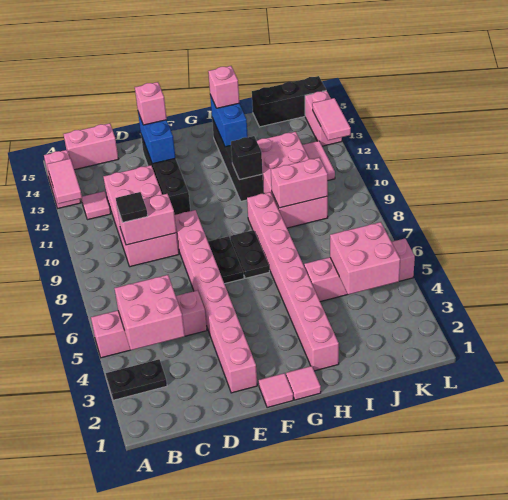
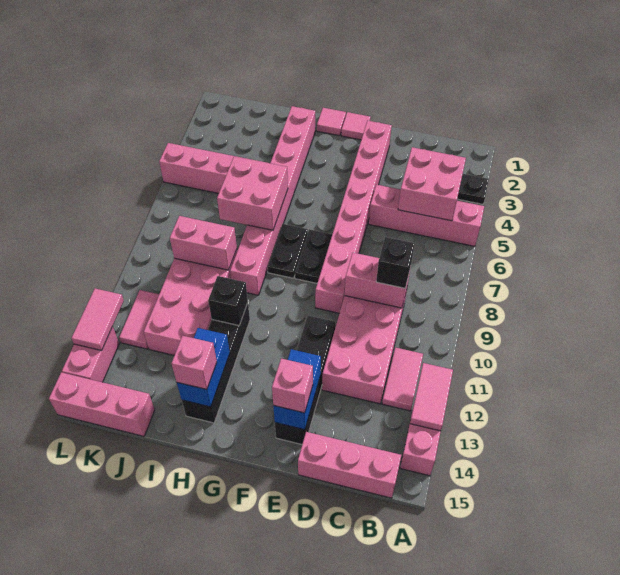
pink 1x1 tile [82,191,111,220] -> pink 1x2 tile [382,347,423,411]
pink 1x2 brick [64,123,118,170] -> pink 1x3 brick [298,432,401,498]
black 1x1 tile [116,192,148,222] -> black 1x1 brick [376,237,415,288]
pink 2x2 brick [330,222,400,295] -> pink 2x2 brick moved to [217,156,288,230]
black 1x3 brick [252,76,326,127] -> pink 1x3 brick [49,372,155,436]

